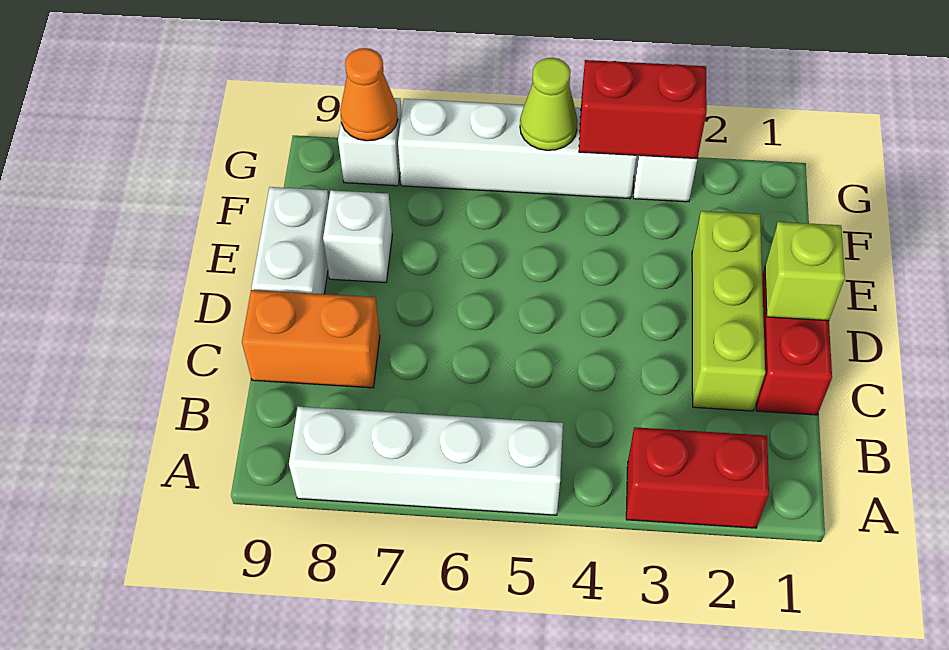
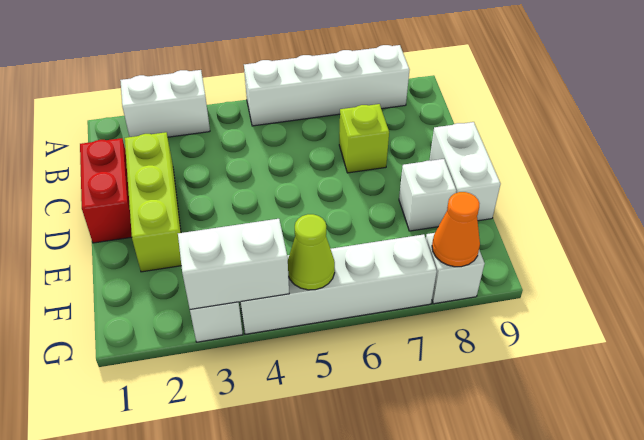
red 1x2 brick [626,427,769,528] -> white 1x2 brick [120,70,210,137]
orange 1x2 brick [242,290,380,388] -> none
lime 1x1 brick [765,222,845,321] -> lime 1x1 brick moved to [339,104,389,173]
red 1x2 brick [579,60,707,159] -> white 1x2 brick [178,219,289,309]

